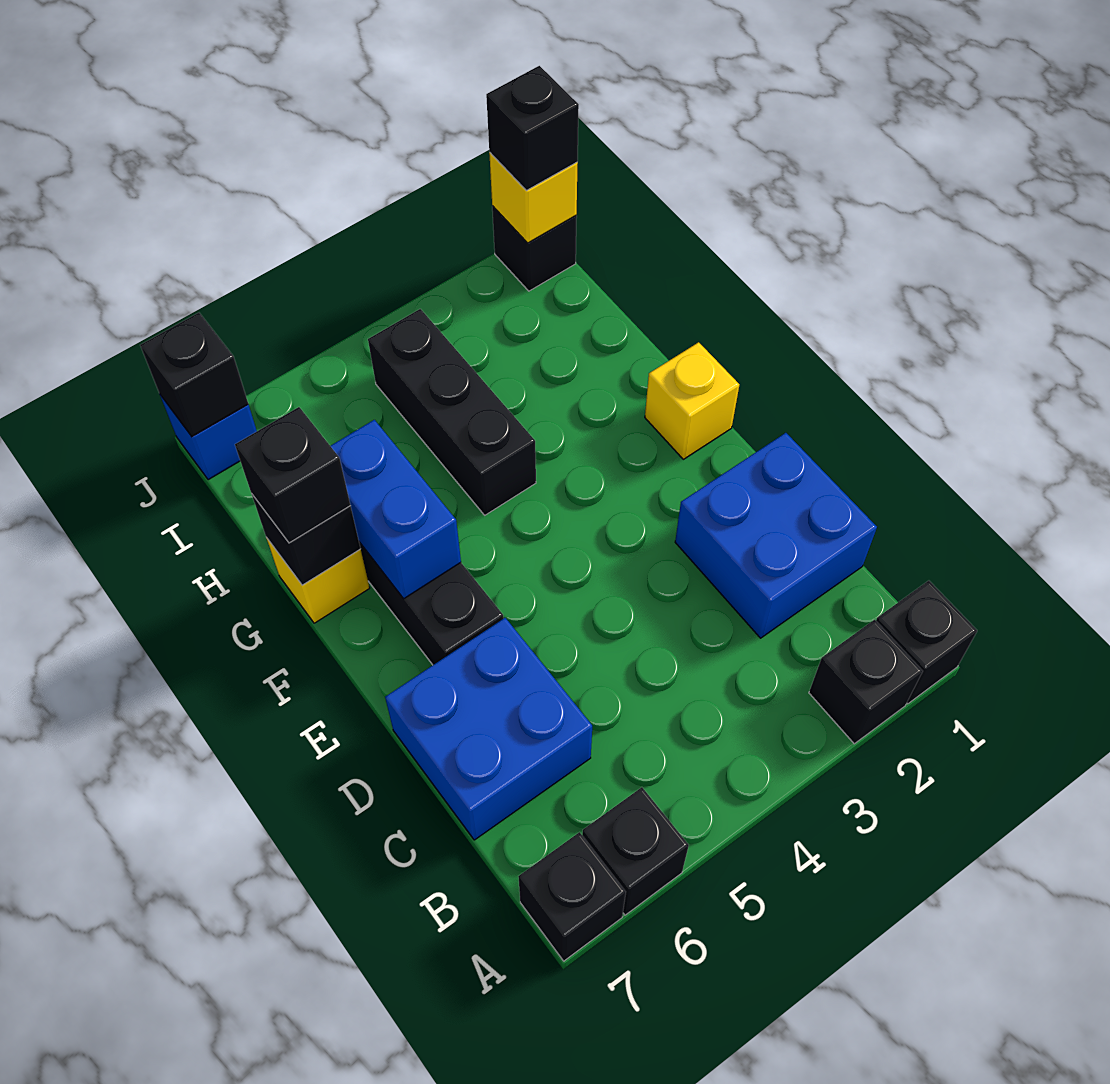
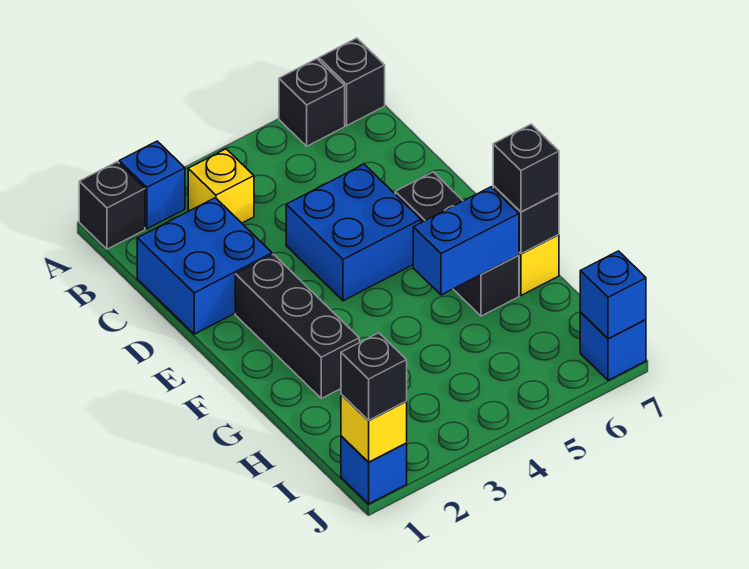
black 1x1 brick [809,620,923,744] -> blue 1x1 brick [119,141,185,229]
blue 2x2 brick [385,618,592,840] -> blue 2x2 brick moved to [286,164,421,301]
yellow 1x1 brick [645,342,739,459] -> yellow 1x1 brick moved to [188,149,254,223]
blue 1x2 brick [331,420,461,599] -> blue 1x2 brick turned to [413,187,519,295]
black 1x3 brick [368,309,536,515] -> black 1x3 brick moved to [235,254,359,398]
black 1x1 brick [492,206,577,291] -> blue 1x1 brick [341,436,407,504]
black 1x1 brick [140,313,248,437] -> blue 1x1 brick [580,251,646,339]

